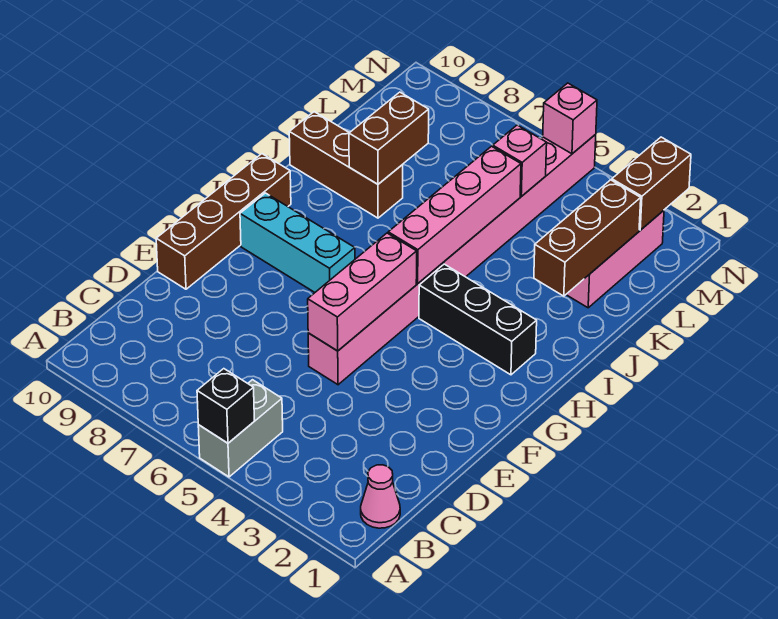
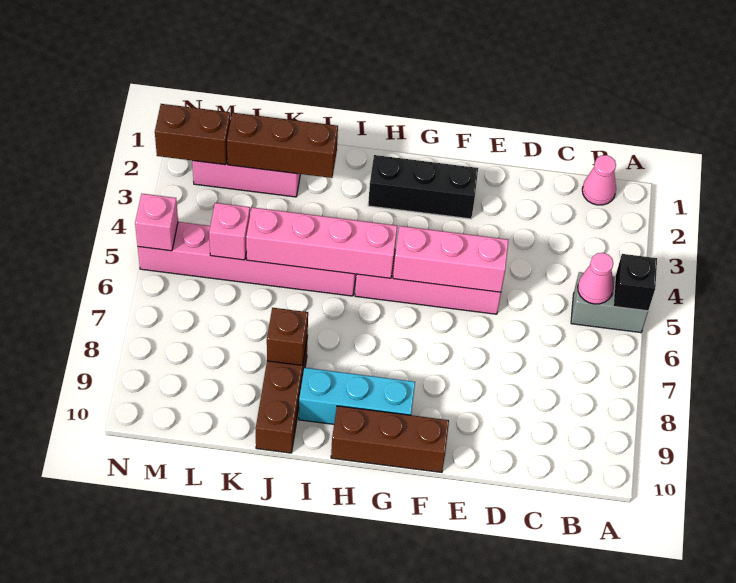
none -> pink 1x1 cone [578,253,614,304]
brown 1x4 brick [156,154,291,289] -> brown 1x3 brick [331,406,449,472]
cyan 1x3 brick [240,193,355,292] -> cyan 1x3 brick turned to [299,368,415,424]
black 1x3 brick [419,264,537,375] -> black 1x3 brick turned to [368,155,478,219]
brown 1x2 brick [349,92,429,184] -> brown 1x1 brick [267,308,308,366]

